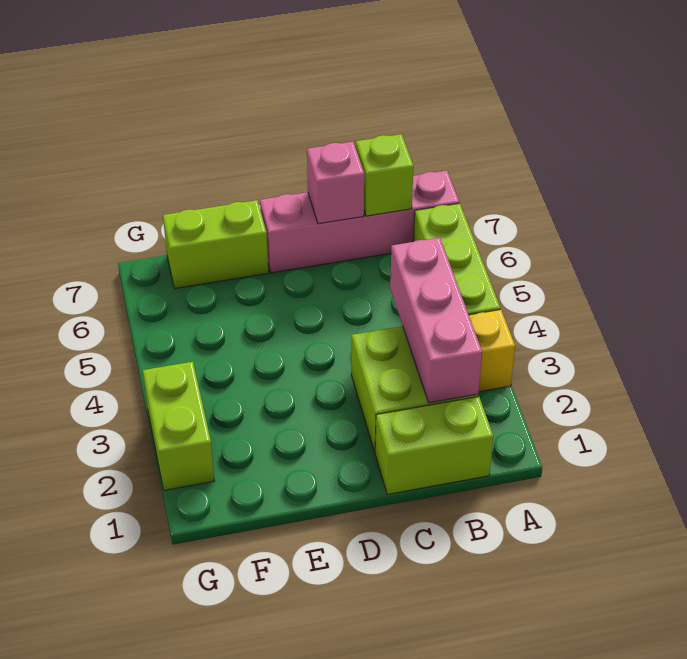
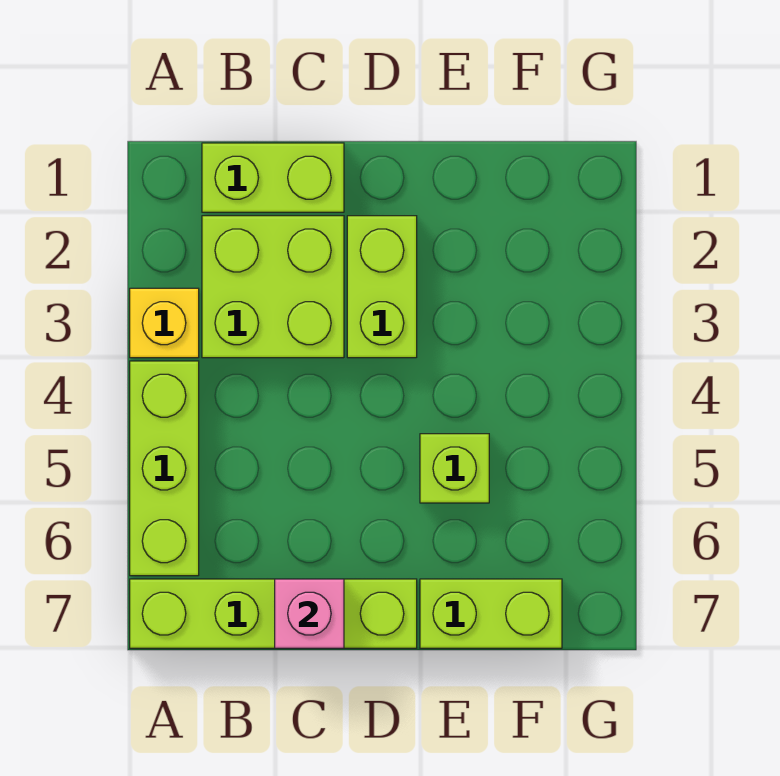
pink 1x4 brick [260,171,459,273] -> lime 1x4 brick [130,579,417,648]
pink 1x3 brick [390,238,482,403] -> none
lime 1x1 brick [356,134,414,216] -> lime 1x1 brick moved to [420,434,489,503]
lime 1x2 brick [143,362,214,490] -> lime 1x2 brick moved to [347,216,417,358]

